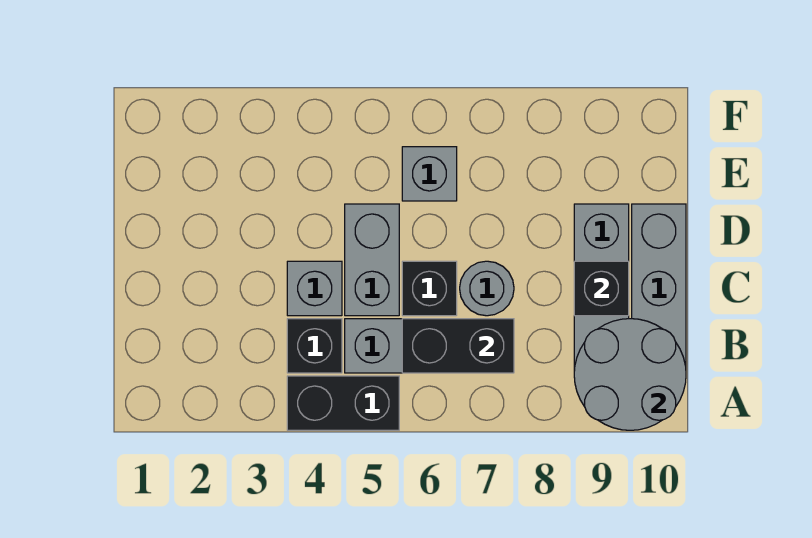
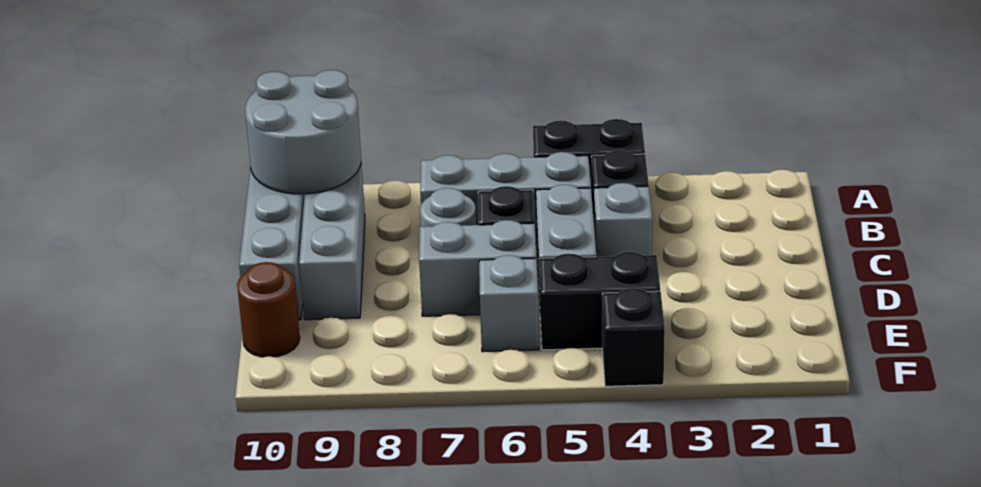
black 1x2 brick [402,319,514,373] -> black 1x2 brick moved to [539,252,660,350]
black 1x1 brick [574,261,629,316] -> black 1x1 brick moved to [602,288,665,386]
none -> grey 1x2 brick [419,220,536,316]
none -> brown 1x1 round brick [237,262,300,357]

